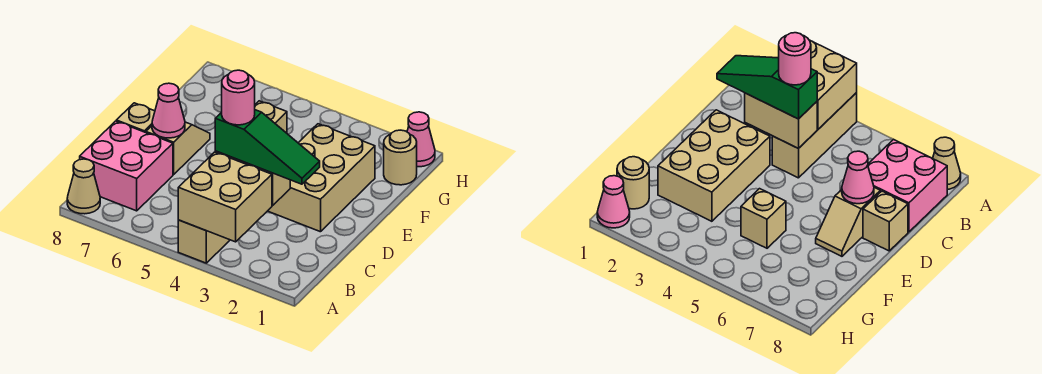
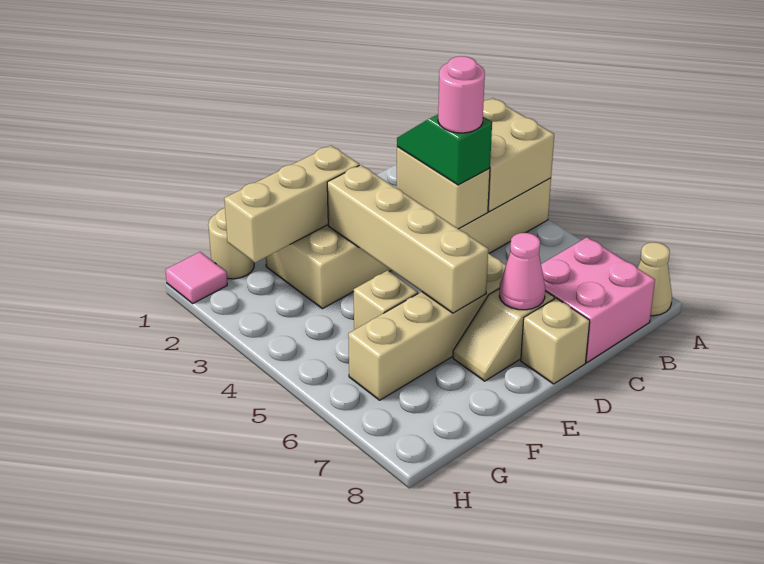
green 1x3 slope [215,110,320,184] -> green 1x2 slope [397,115,492,185]
none -> tan 1x4 brick [348,254,506,400]
none -> tan 1x3 brick [224,146,359,263]
none -> tan 1x4 brick [327,165,488,313]
pink 1x1 cone [407,112,435,167] -> pink 1x1 tile [165,252,227,303]

